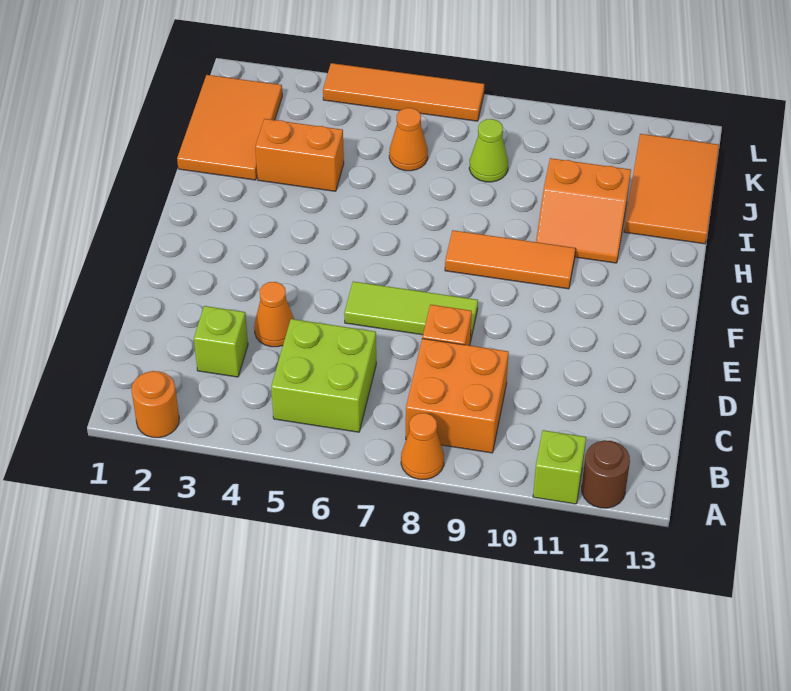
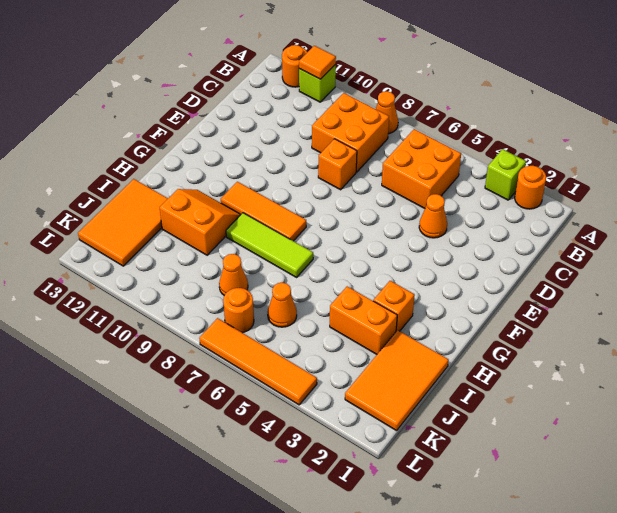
none -> orange 1x1 tile [299,46,336,79]
brown 1x1 round brick [582,440,630,508] -> orange 1x1 round brick [282,45,307,87]
lime 2x2 brick [271,319,376,432] -> orange 2x2 brick [382,129,461,208]
lime 1x1 brick [194,306,248,377] -> lime 1x1 brick moved to [485,149,526,200]
lime 1x3 tile [344,281,478,342] -> lime 1x3 tile moved to [226,213,313,277]
none -> orange 1x1 brick [373,281,415,331]
lime 1x1 cone [469,119,508,182] -> orange 1x1 cone [219,254,248,296]
none -> orange 1x1 round brick [223,288,254,333]

